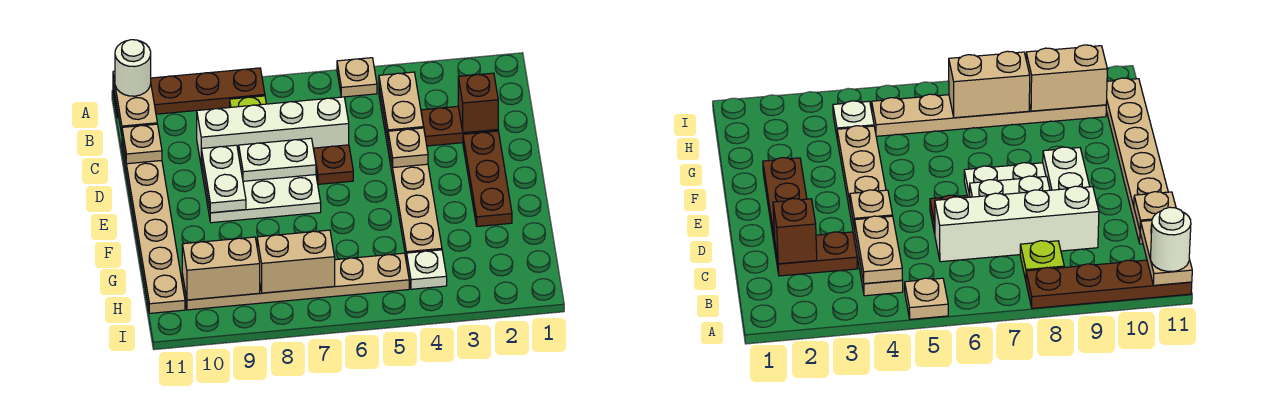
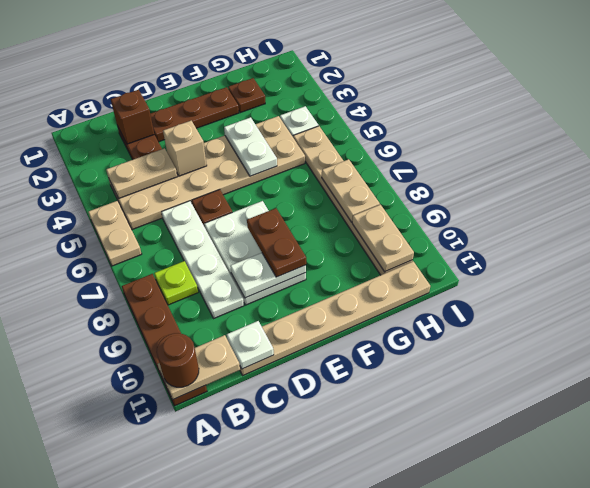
tan 1x1 plate [337,58,377,97] -> tan 1x2 plate [88,201,142,266]
white 1x1 round brick [115,40,151,96] -> brown 1x1 round brick [157,333,199,387]
tan 1x6 plate [379,88,442,261] -> tan 2x6 plate [109,116,305,230]
white 1x4 brick [197,97,349,163] -> white 1x4 plate [162,201,244,318]
tan 1x1 plate [122,124,162,164] -> white 1x1 plate [227,321,274,369]
tan 1x1 plate [388,128,428,167] -> tan 1x1 brick [163,121,207,176]
white 1x2 plate [239,138,316,181] -> white 1x2 plate moved to [224,117,277,176]
none -> brown 1x2 plate [247,208,306,277]
none -> brown 1x1 plate [228,78,265,113]
tan 1x2 brick [257,230,335,293] -> tan 1x2 plate [322,159,380,222]
tan 1x2 brick [182,237,260,300] -> tan 1x2 plate [352,204,414,272]

